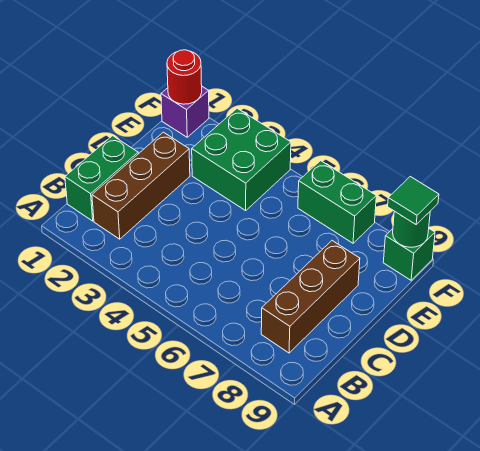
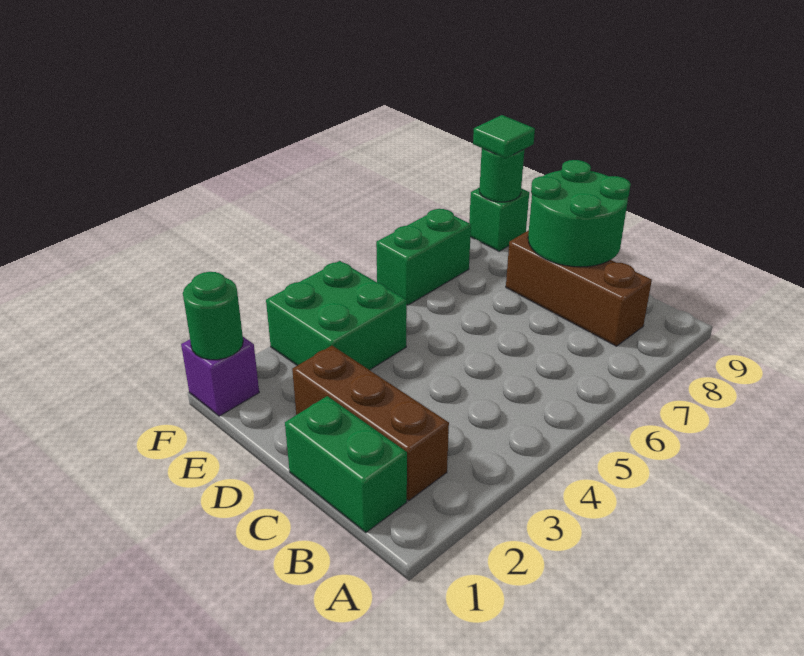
none -> green 2x2 round brick [528,160,631,267]
red 1x1 round brick [167,50,202,104] -> green 1x1 round brick [183,272,243,360]

